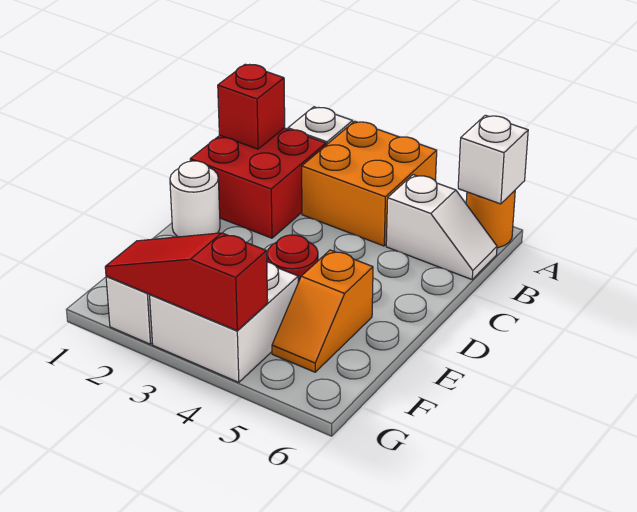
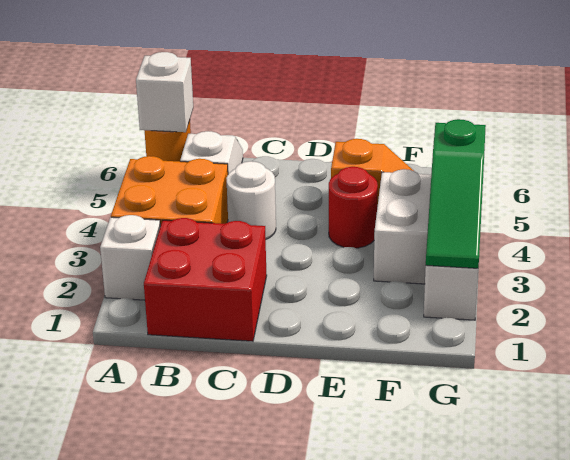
red 1x1 brick [218,64,285,149] -> none
white 1x1 round brick [170,161,220,237] -> white 1x1 round brick moved to [226,161,276,239]
red 1x3 slope [105,233,268,331] -> green 1x3 slope [426,119,486,268]

